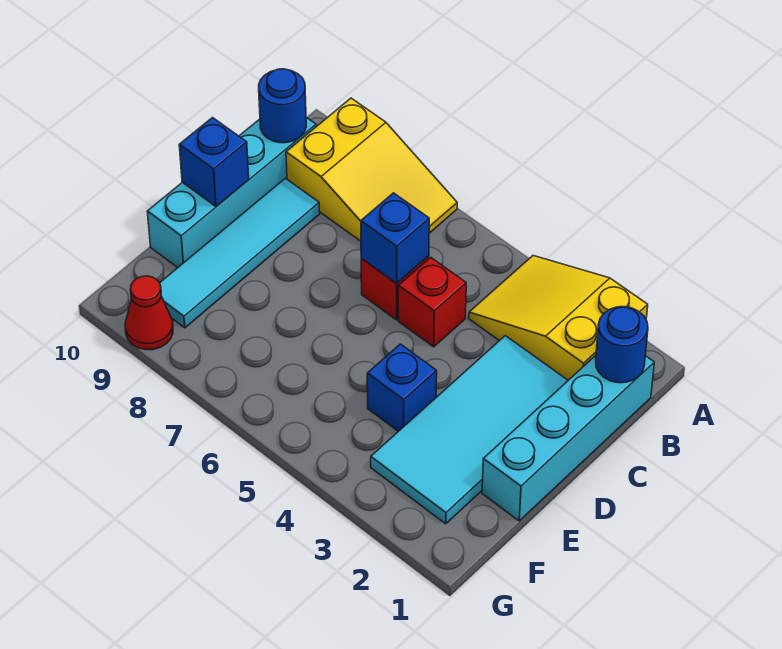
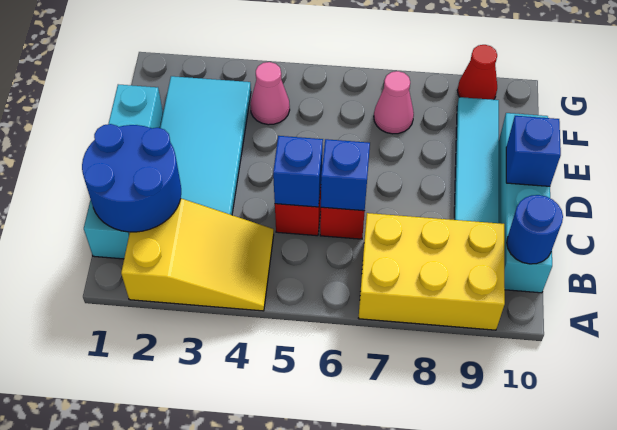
yellow 2x3 slope [286,98,457,241] -> yellow 2x3 brick [359,213,505,330]
blue 1x1 round brick [596,307,648,383] -> blue 2x2 round brick [82,124,181,232]
blue 1x1 brick [367,344,437,431] -> blue 1x1 brick moved to [273,136,323,207]
none -> pink 1x1 cone [250,62,290,125]
none -> pink 1x1 cone [374,71,414,134]

